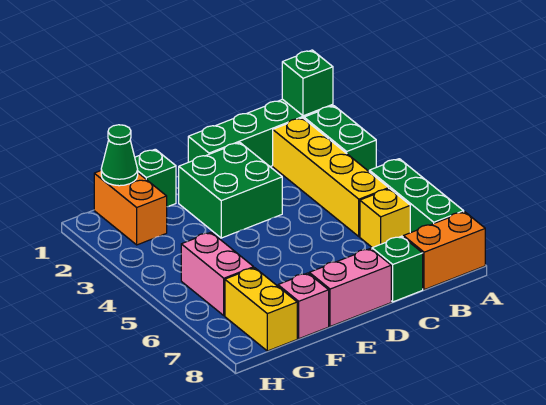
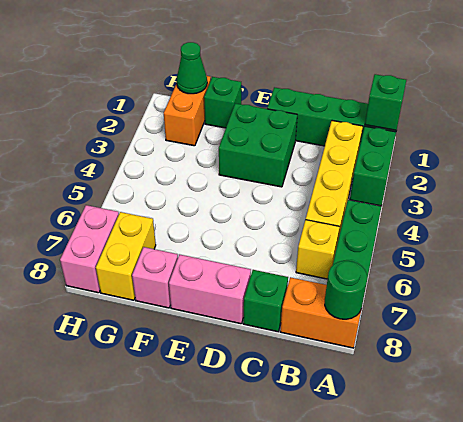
none -> green 1x1 round brick [325,261,367,319]
pink 1x2 brick [181,232,254,316] -> pink 1x2 brick moved to [60,205,119,293]

